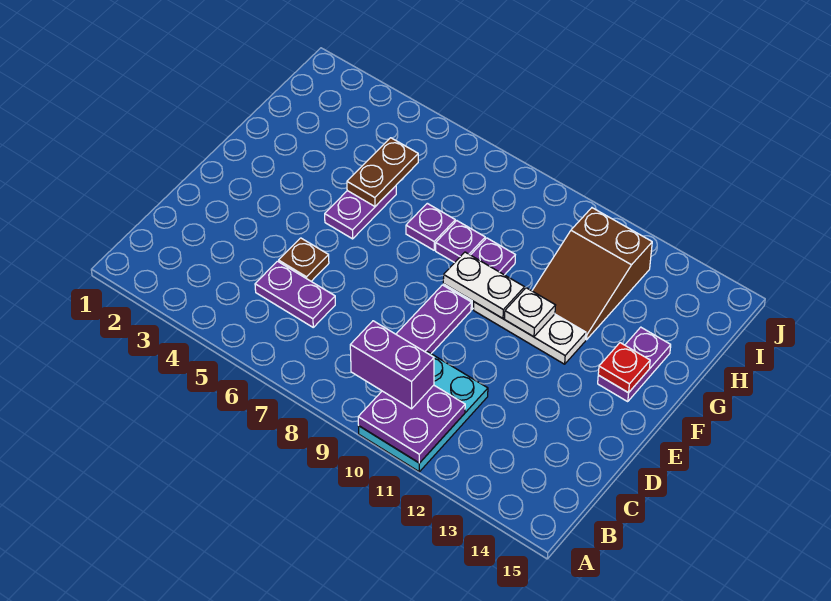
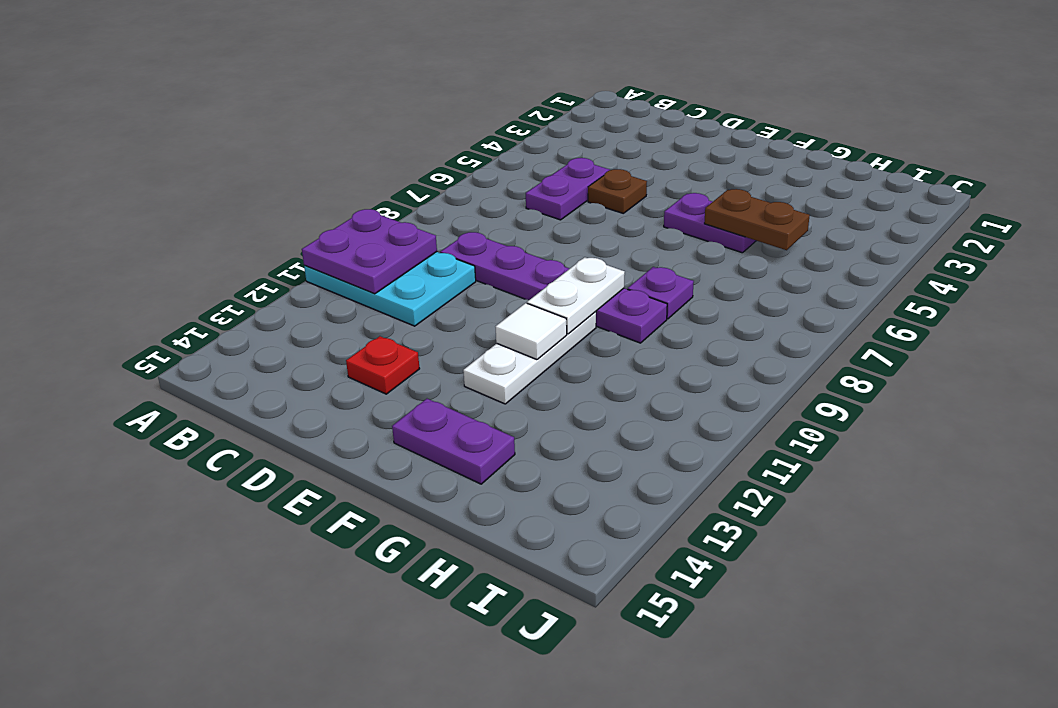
purple 1x2 brick [350,321,434,409] -> none
white 1x1 plate [505,288,556,337] -> white 1x1 tile [495,303,567,360]
red 1x1 plate [598,343,650,393] -> red 1x1 plate moved to [346,336,420,394]
purple 1x1 plate [406,203,455,250] -> none
brown 2x3 slope [532,208,652,340] -> none

